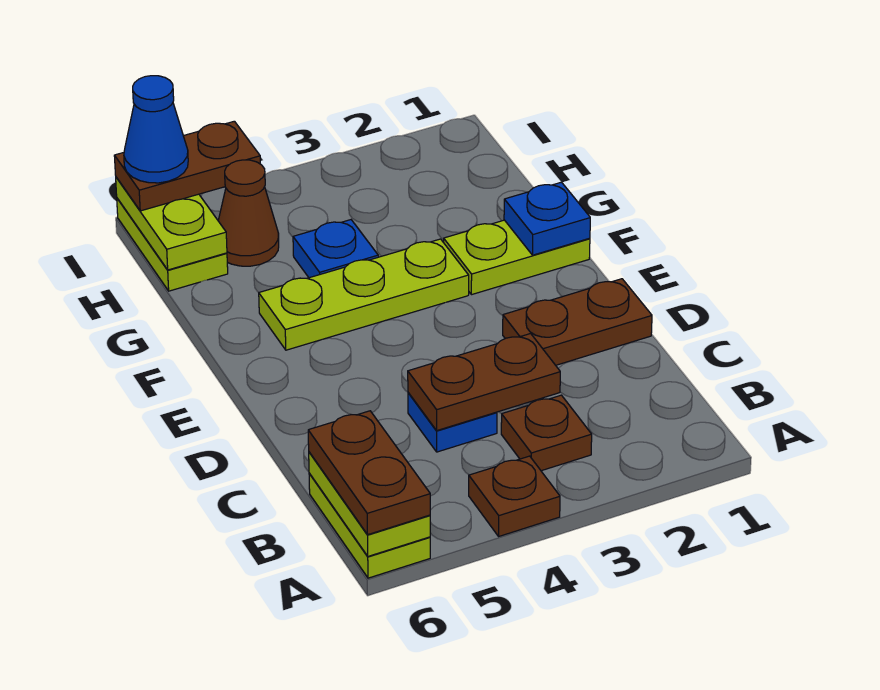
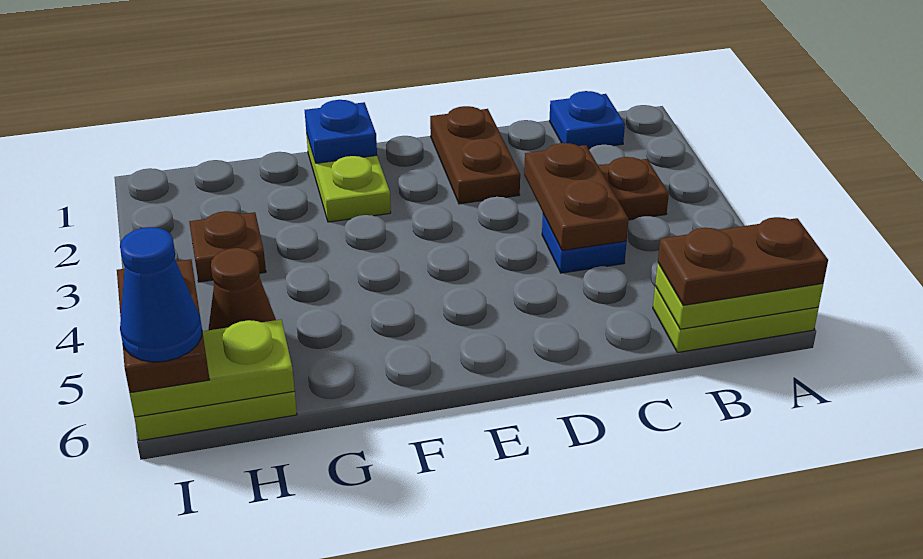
brown 1x1 plate [469,456,560,536] -> brown 1x1 plate moved to [189,211,266,282]
lime 1x3 plate [259,239,469,350] -> none
blue 1x1 plate [293,220,378,278] -> blue 1x1 plate moved to [549,91,625,149]

